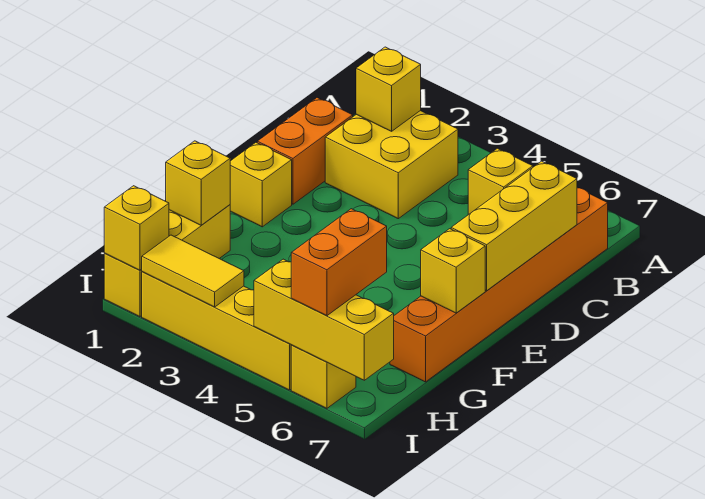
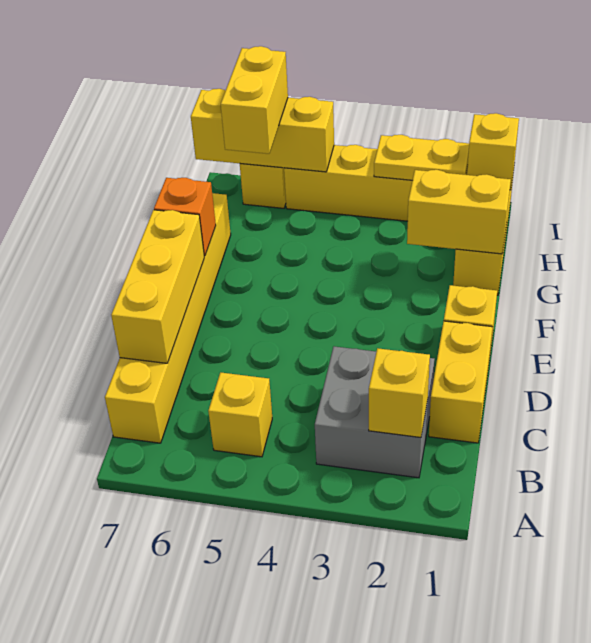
yellow 2x2 brick [325,111,458,219] -> grey 2x2 brick [315,346,435,478]
orange 1x6 brick [390,188,608,382] -> yellow 1x6 brick [105,193,231,443]
orange 1x2 brick [257,98,353,204] -> yellow 1x2 brick [429,321,492,443]
yellow 1x1 brick [421,229,485,313] -> orange 1x1 brick [154,178,216,256]
yellow 1x1 brick [166,141,230,225] -> yellow 1x2 brick [407,170,511,254]
orange 1x2 brick [291,209,387,316] -> yellow 1x2 brick [221,46,288,154]
yellow 1x2 tile [141,235,244,307] -> yellow 1x2 plate [374,135,469,180]

